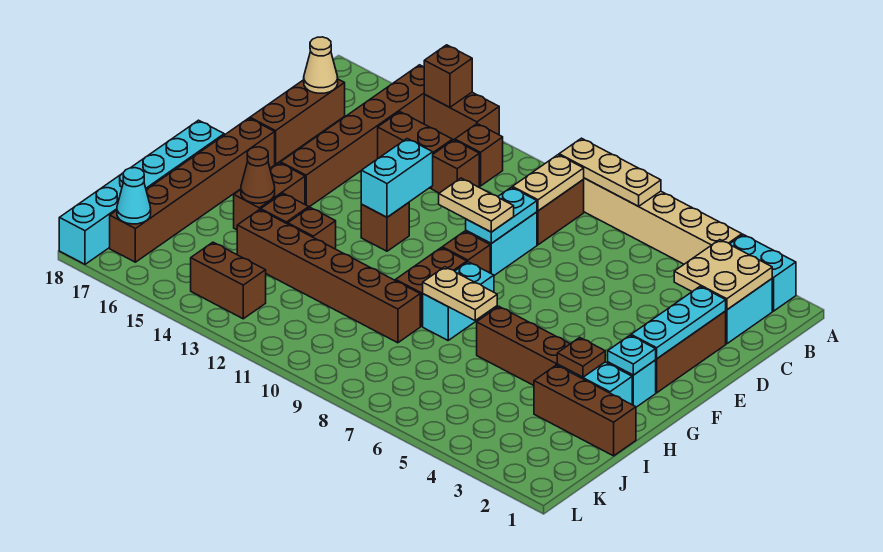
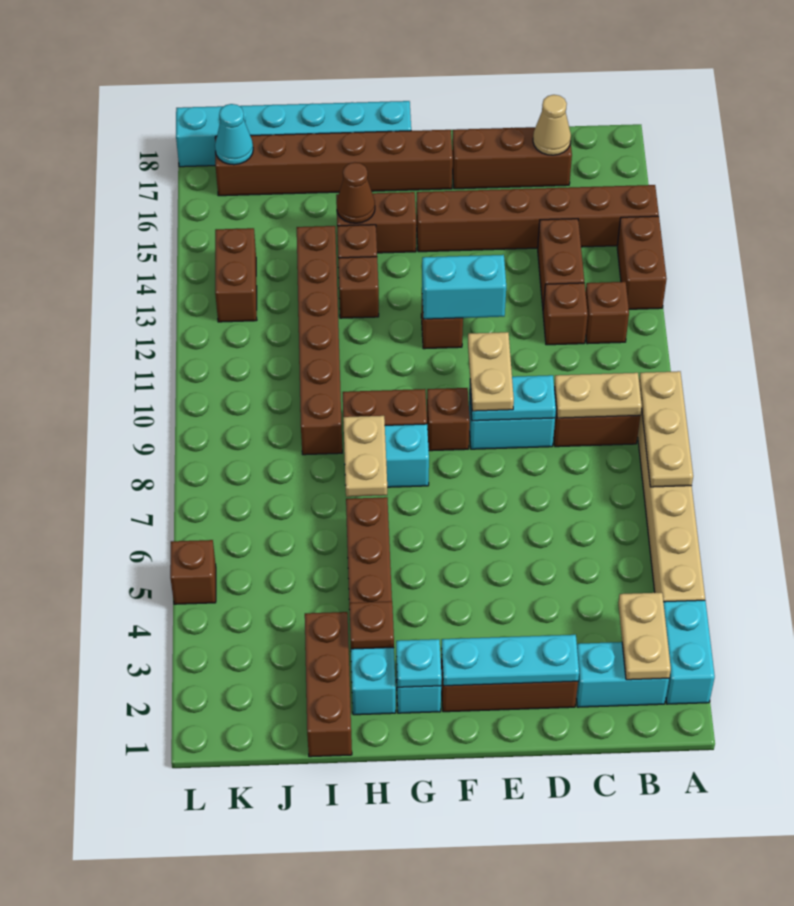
brown 1x1 brick [424,45,472,107] -> brown 1x1 brick moved to [170,540,216,604]
tan 2x2 plate [674,240,772,310] -> tan 1x2 plate [618,593,671,680]

